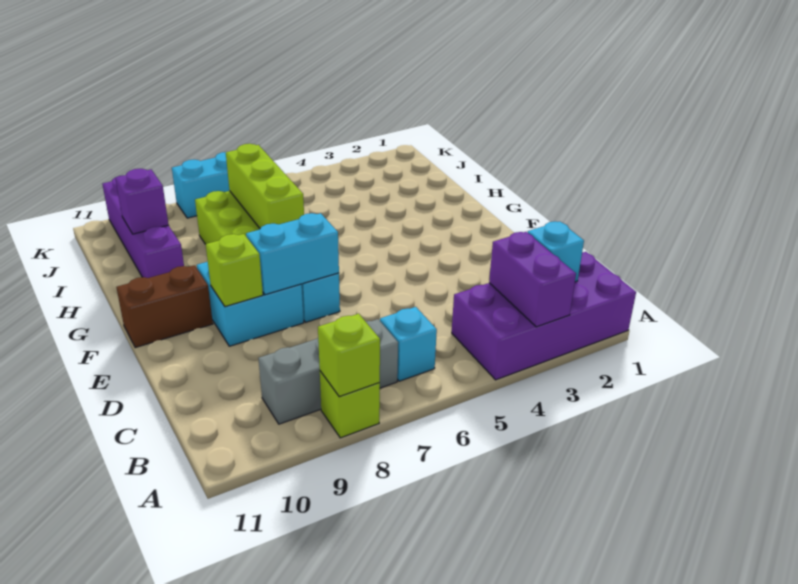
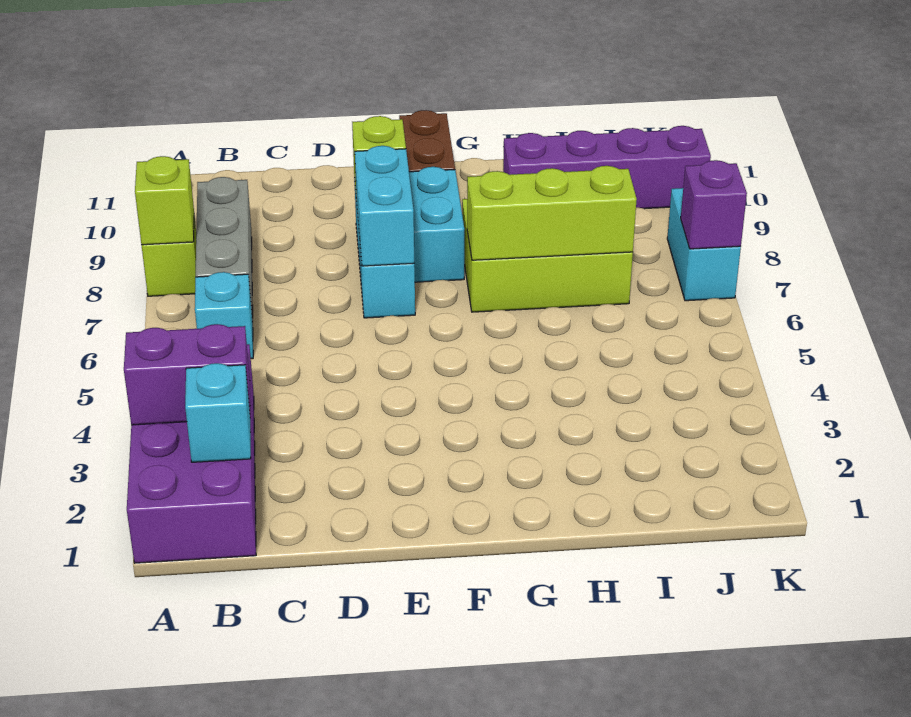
purple 1x1 brick [115,169,168,234] -> purple 1x1 brick moved to [681,160,747,249]

